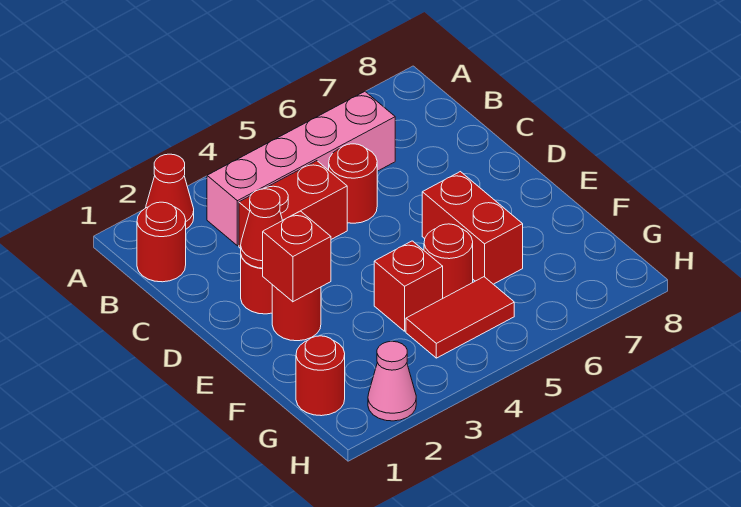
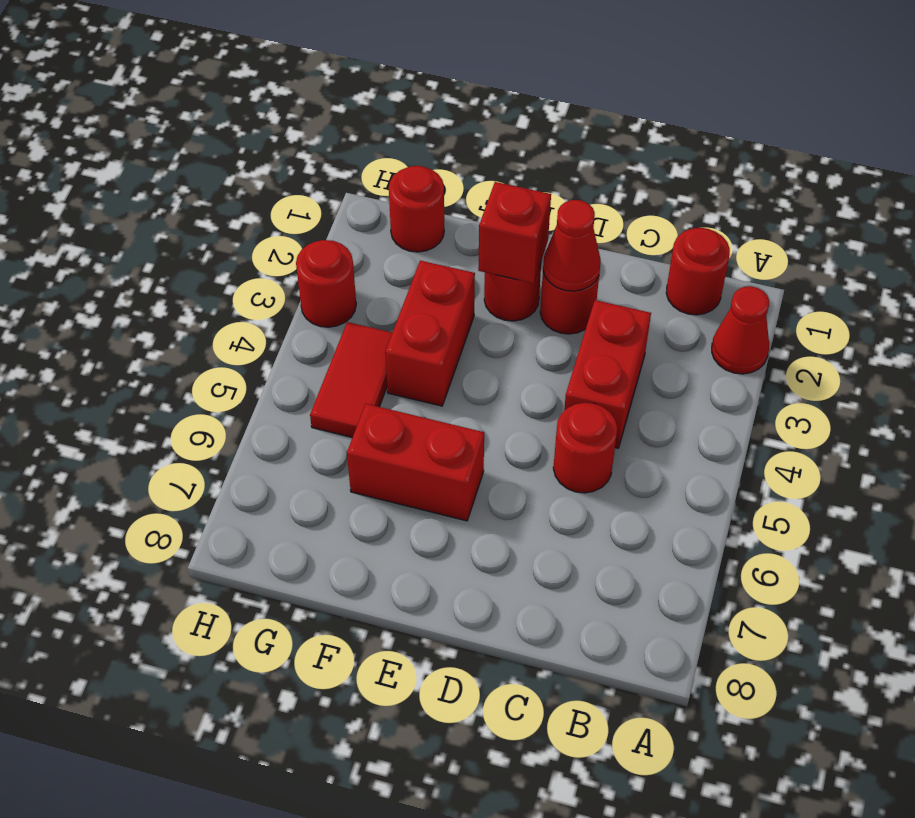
pink 1x4 brick [207,91,395,246] -> none
red 1x1 brick [374,241,443,331] -> red 1x2 brick [385,261,475,406]
red 1x1 round brick [424,224,473,298] -> red 1x1 round brick moved to [296,240,356,327]
pink 1x1 cone [368,341,416,421] -> none

